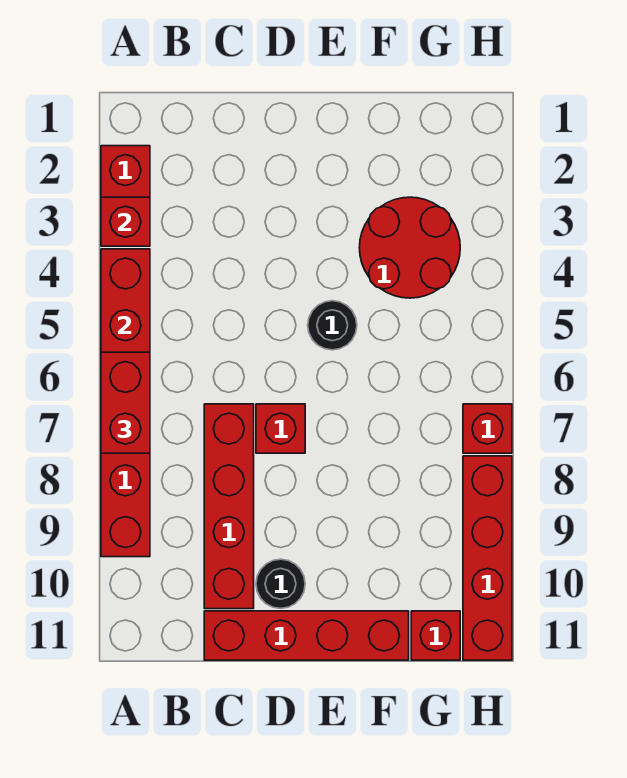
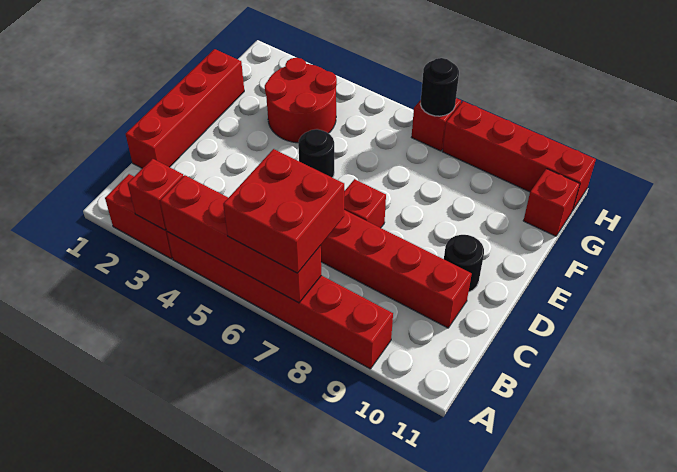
red 1x2 brick [101,352,150,453] -> red 2x2 brick [223,149,344,273]
red 1x4 brick [204,611,409,660] -> red 1x4 brick moved to [126,49,244,168]
none -> black 1x1 round brick [420,58,459,116]

